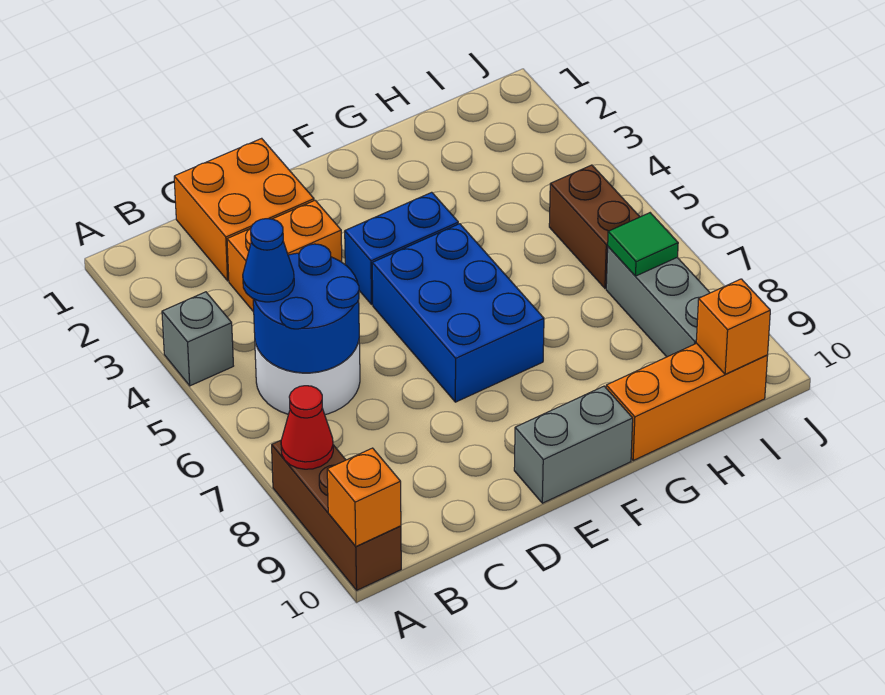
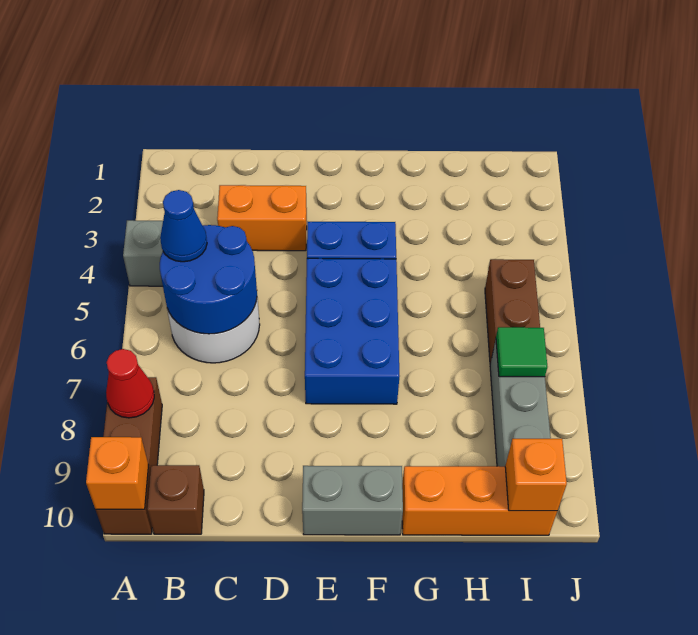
none -> brown 1x1 brick [147,465,204,534]
orange 2x2 brick [174,138,314,281] -> none

